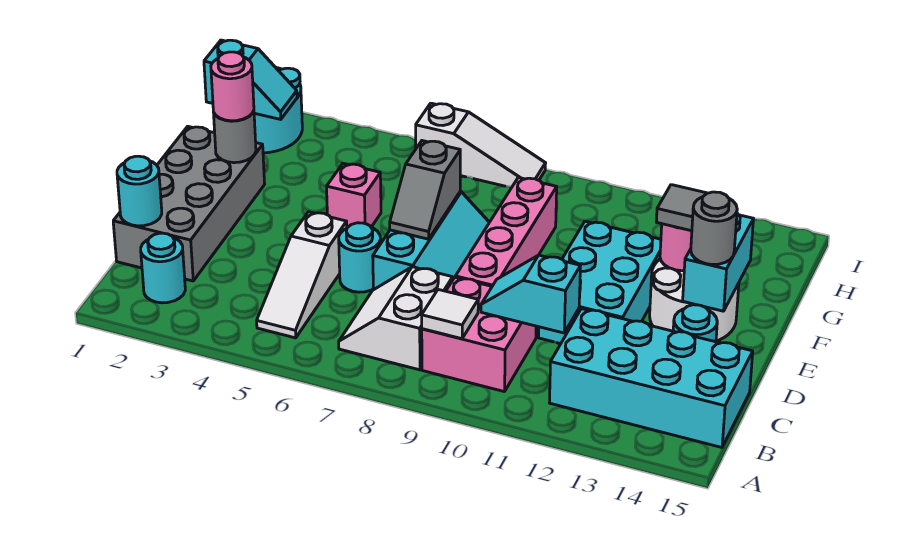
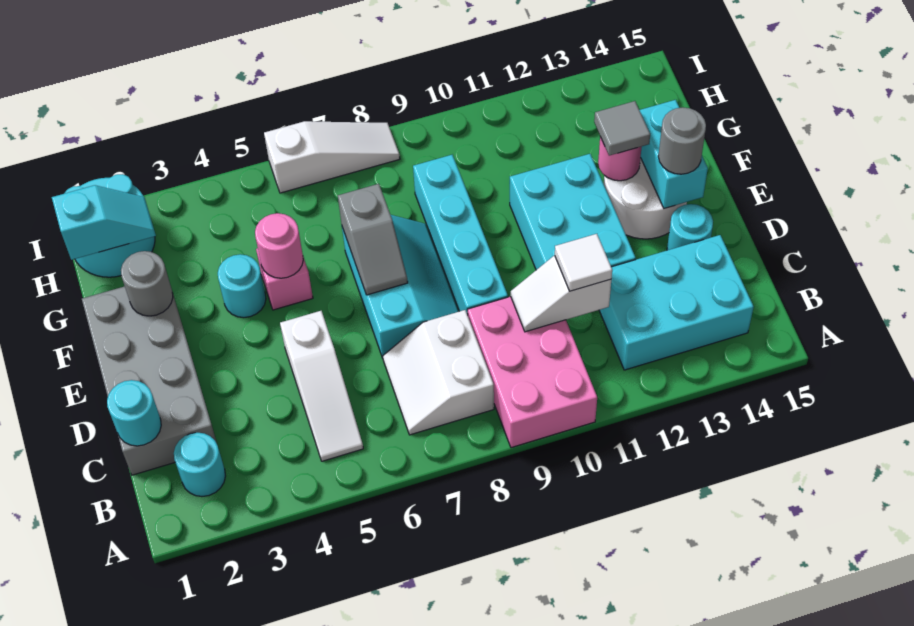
pink 2x2 brick [422,277,536,392] -> pink 2x3 brick [467,296,597,448]
white 1x1 tile [422,290,478,339] -> white 1x1 tile moved to [555,234,612,291]
cyan 2x4 brick [550,309,753,447] -> cyan 2x3 brick [599,235,754,370]
cyan 1x2 slope [481,255,580,333] -> white 1x2 slope [511,256,611,332]
cyan 1x1 round brick [339,223,381,292] -> cyan 1x1 round brick moved to [218,254,266,318]
pink 1x4 brick [455,177,557,286] -> cyan 1x4 brick [413,155,508,315]
pink 1x1 round brick [211,52,254,121] -> pink 1x1 round brick moved to [255,213,303,278]

